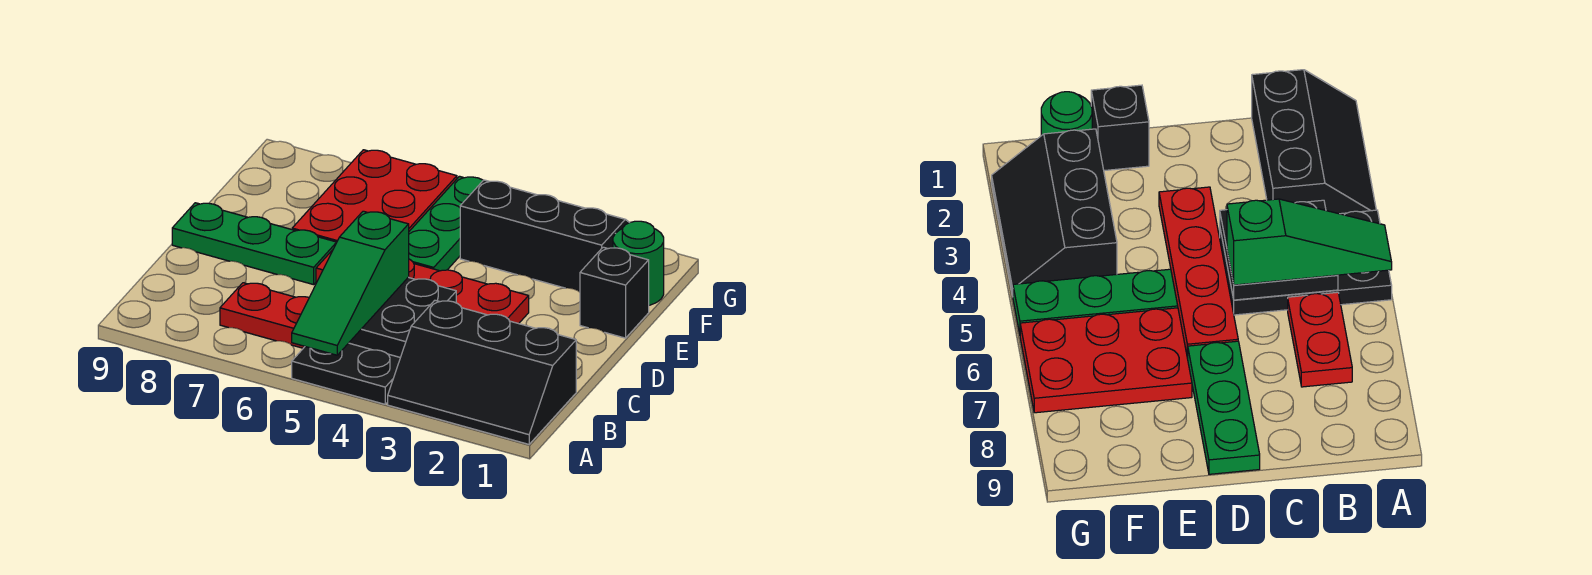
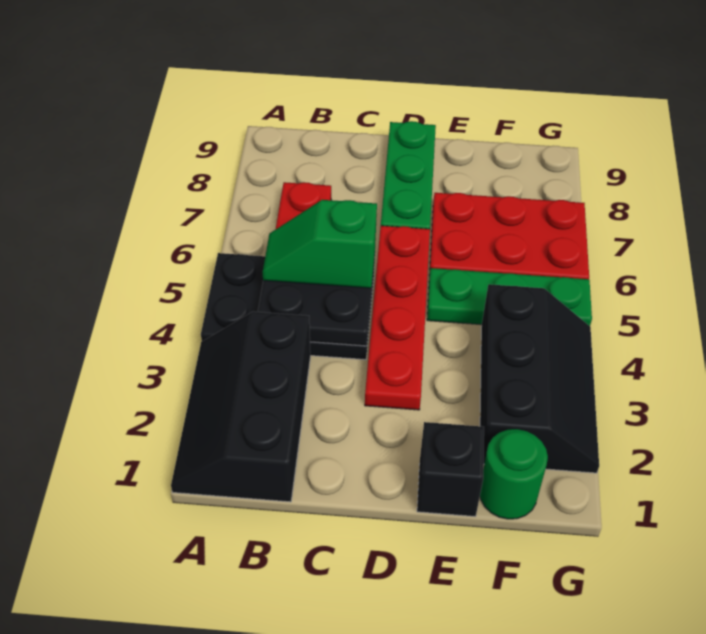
green 1x3 slope [292,211,409,355] -> green 1x2 slope [263,200,377,288]

